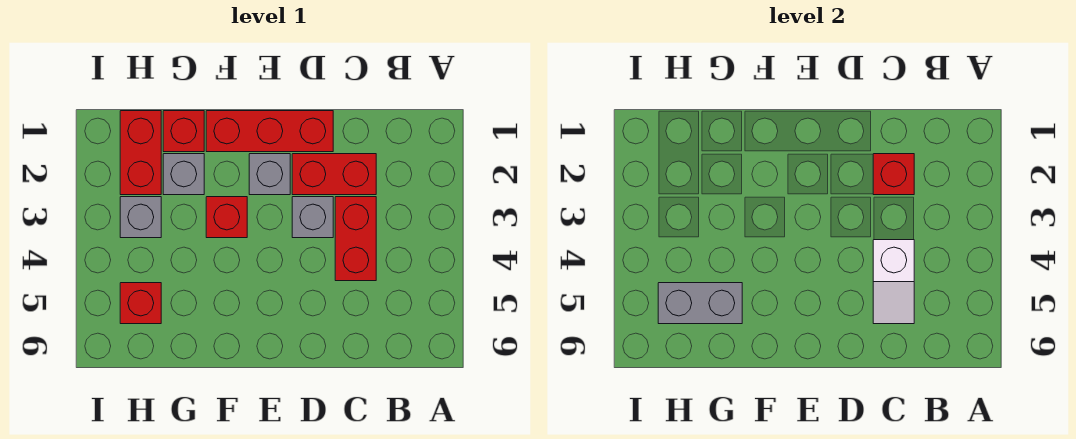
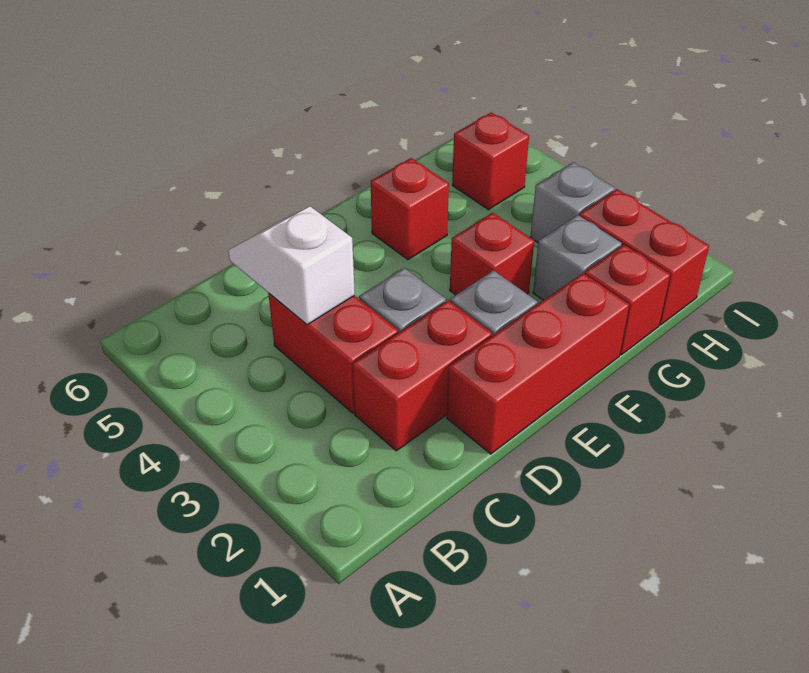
red 1x1 brick [873,154,914,195] -> red 1x1 brick moved to [371,158,449,260]
grey 1x2 brick [658,283,742,324] -> none

